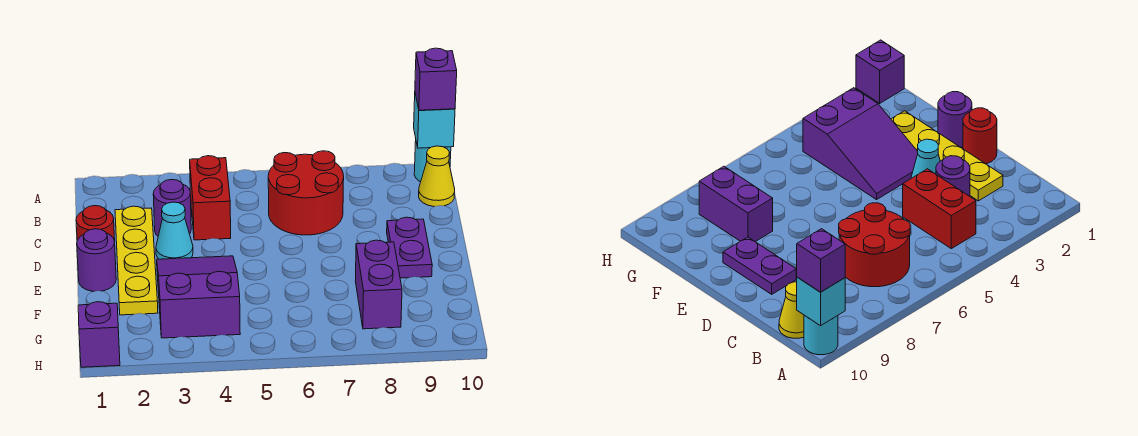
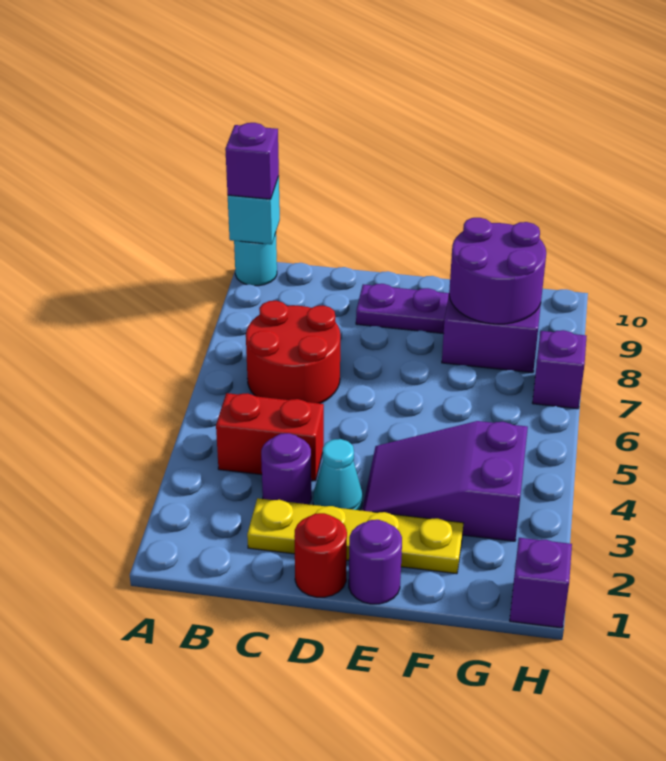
yellow 1x1 cone [419,146,455,207] -> none
none -> purple 2x2 round brick [449,218,546,324]
none -> purple 1x1 brick [533,330,587,409]

